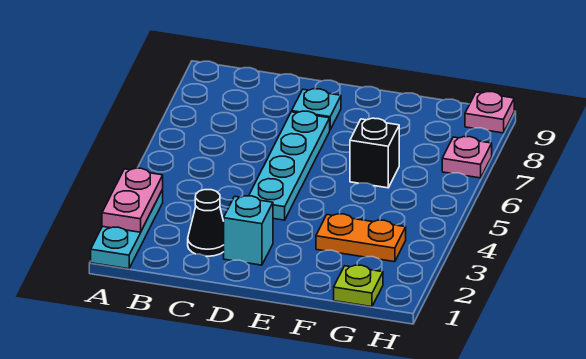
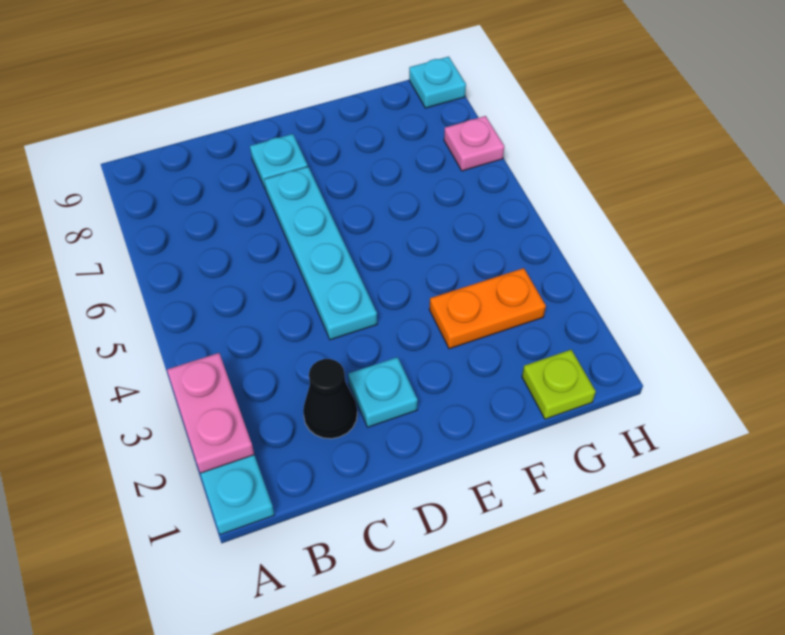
cyan 1x1 brick [224,196,273,265] -> cyan 1x1 plate [348,357,418,427]
black 1x1 brick [350,118,399,188] -> none
pink 1x1 plate [465,92,514,133] -> cyan 1x1 plate [409,57,466,108]

